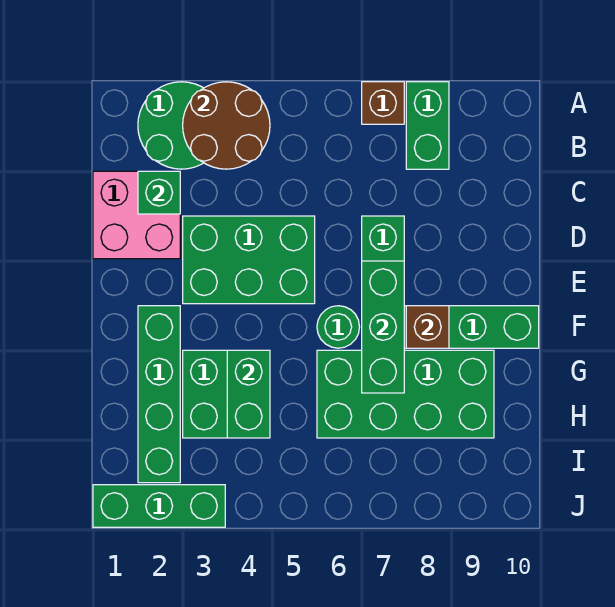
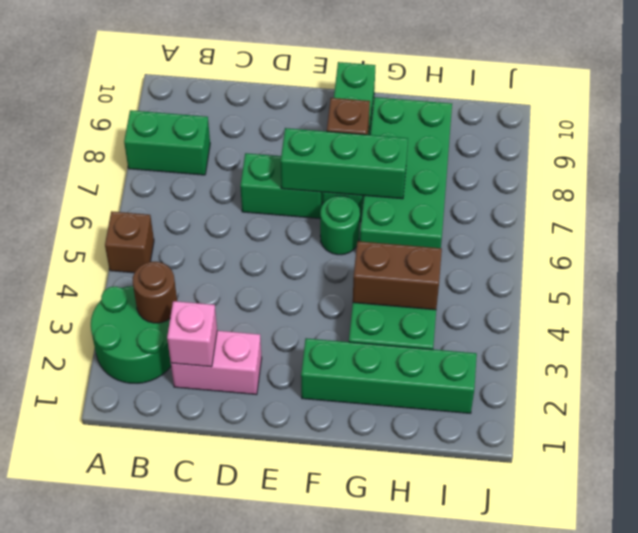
brown 2x2 round brick [183,82,270,169] -> brown 1x1 round brick [133,262,177,323]
brown 1x1 brick [362,82,404,124] -> brown 1x1 brick moved to [105,211,154,273]
pink 2x2 brick [93,171,180,259] -> pink 1x2 brick [171,331,262,395]
green 1x1 brick [138,171,180,214] -> pink 1x1 brick [167,301,217,367]
green 2x3 brick [183,216,315,304] -> none
green 1x2 brick [227,350,270,438] -> brown 1x2 brick [353,241,442,310]
green 1x3 brick [93,485,225,527] -> none

